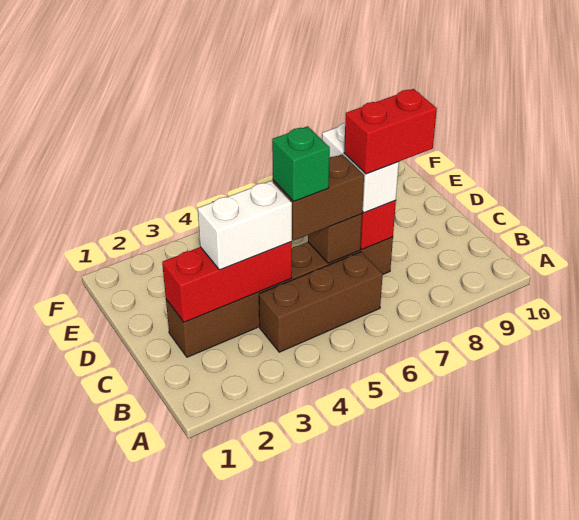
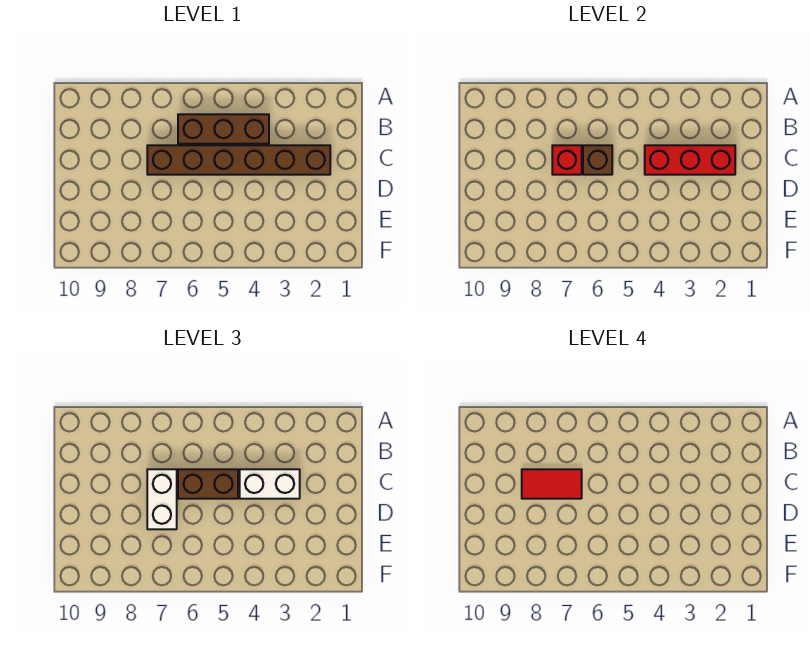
green 1x1 brick [272,126,330,201] -> none
red 1x2 brick [344,89,437,174] -> red 1x2 tile [522,469,582,499]

